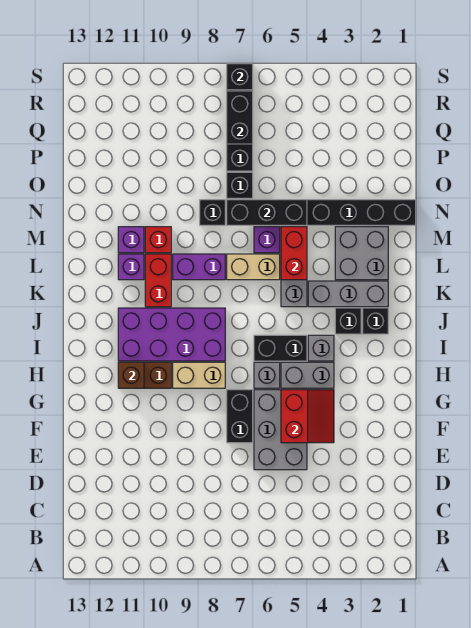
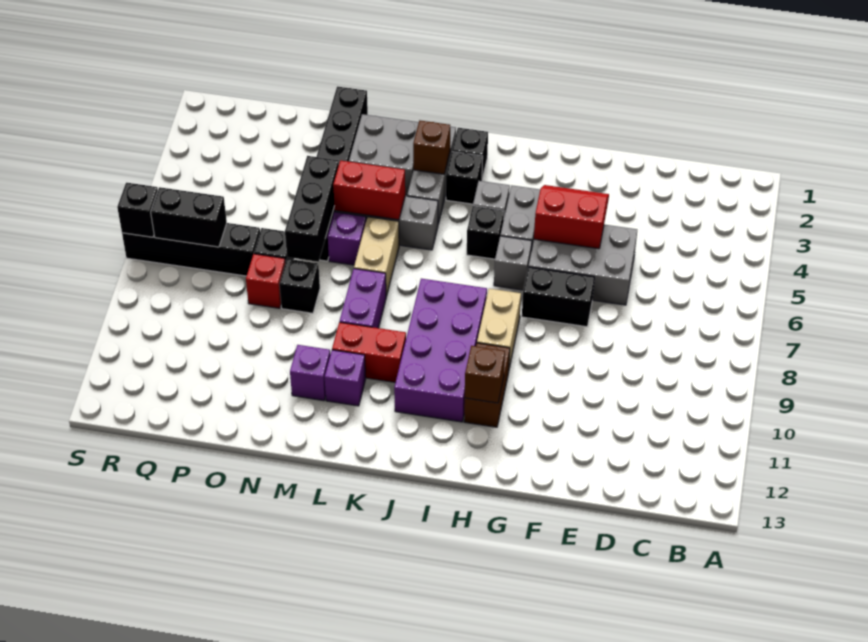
black 1x2 brick [254,335,307,361] -> black 1x1 brick [467,206,504,259]
none -> brown 1x1 brick [413,120,450,174]
red 1x1 brick [145,227,171,253] -> red 1x1 brick moved to [246,254,285,308]

